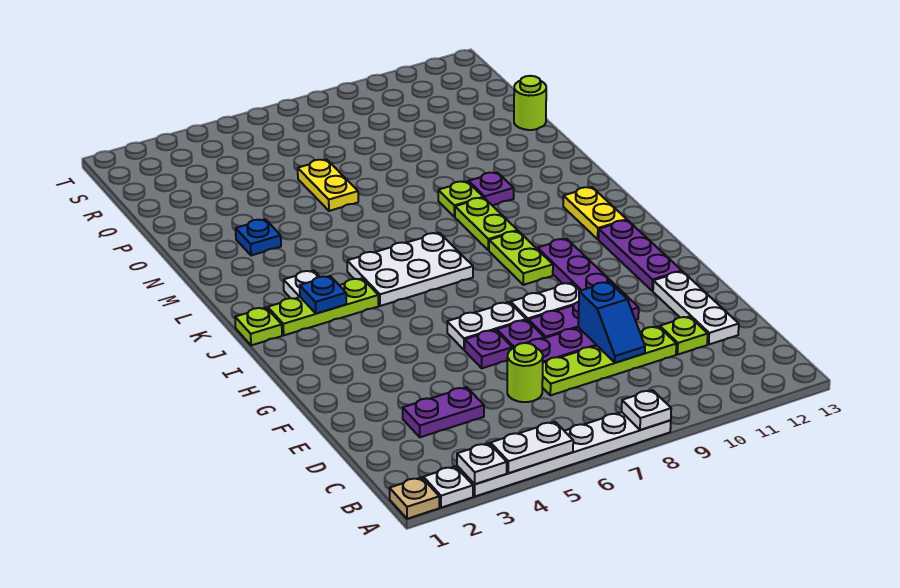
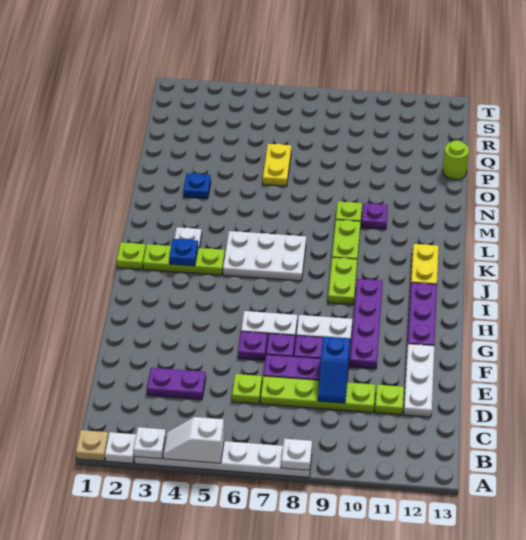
white 1x2 plate [490,422,573,473] -> white 1x2 slope [163,417,224,463]
lime 1x1 round brick [507,343,543,402] -> lime 1x1 plate [232,374,262,404]

